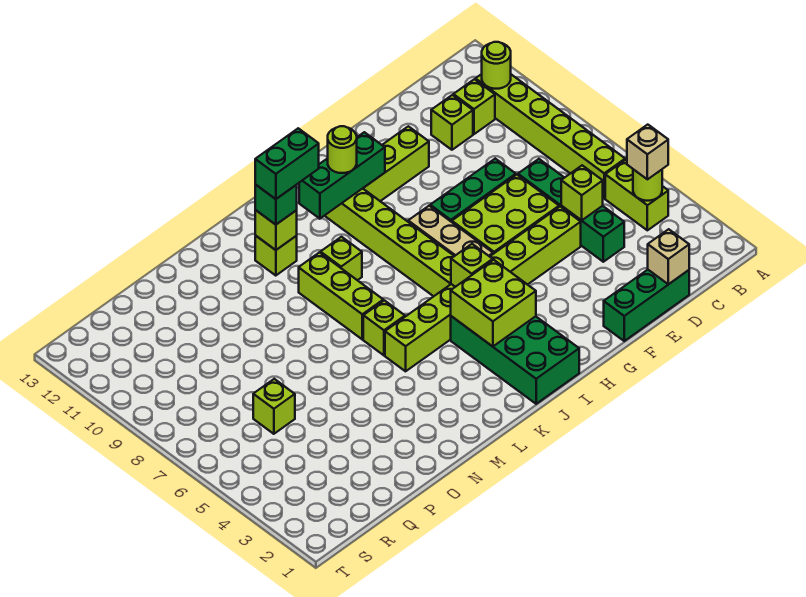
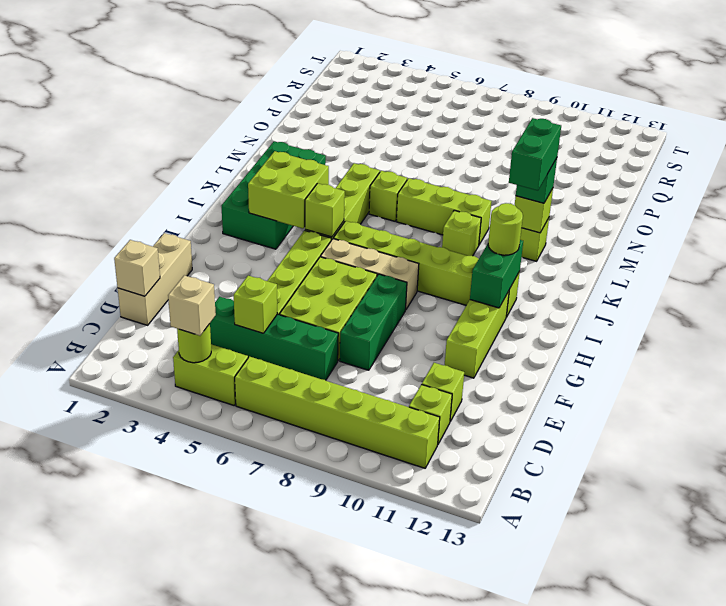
lime 1x1 round brick [482,42,511,89] -> none
green 1x3 brick [604,270,689,341] -> tan 1x3 brick [118,233,192,325]
green 1x3 brick [299,132,385,219] -> green 1x2 brick [470,240,523,308]
green 2x4 brick [451,316,579,404] -> green 2x4 brick turned to [221,141,326,249]
lime 1x1 brick [253,379,295,434] -> none

